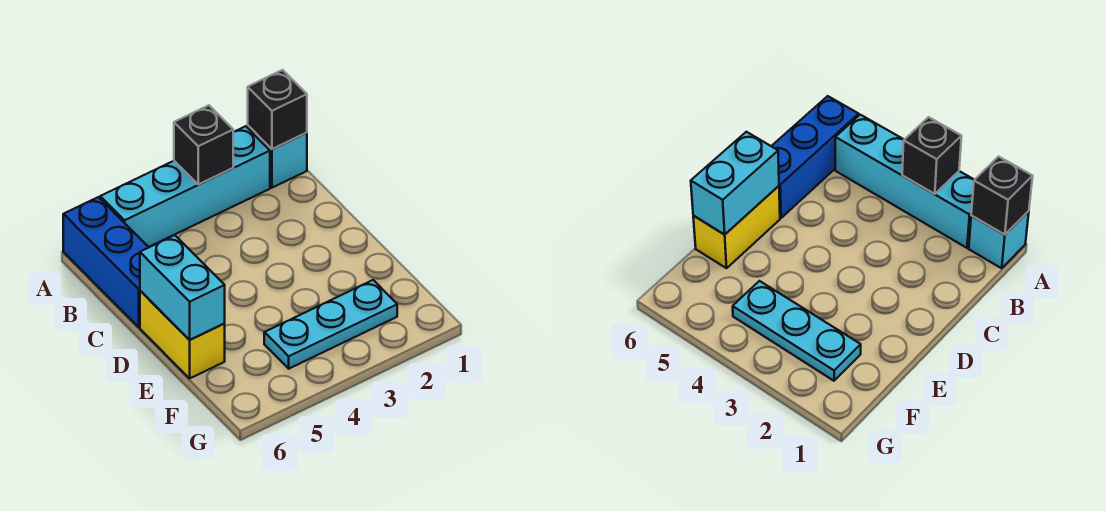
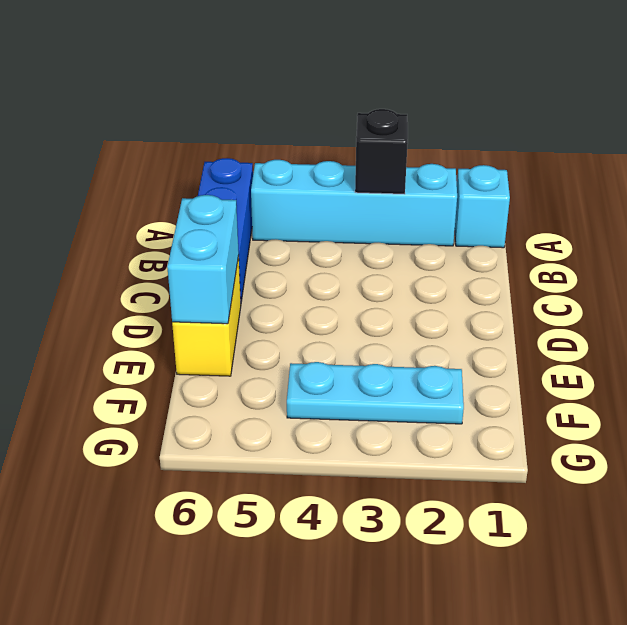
black 1x1 brick [248,70,307,149] -> none

